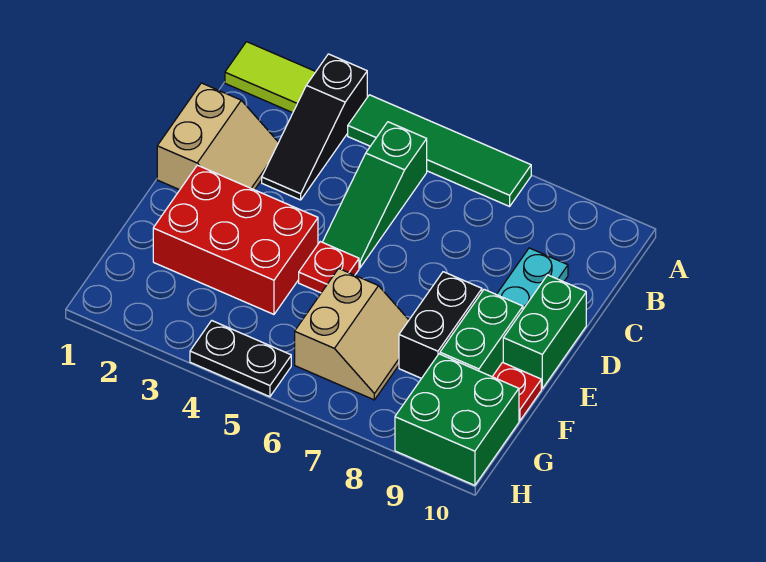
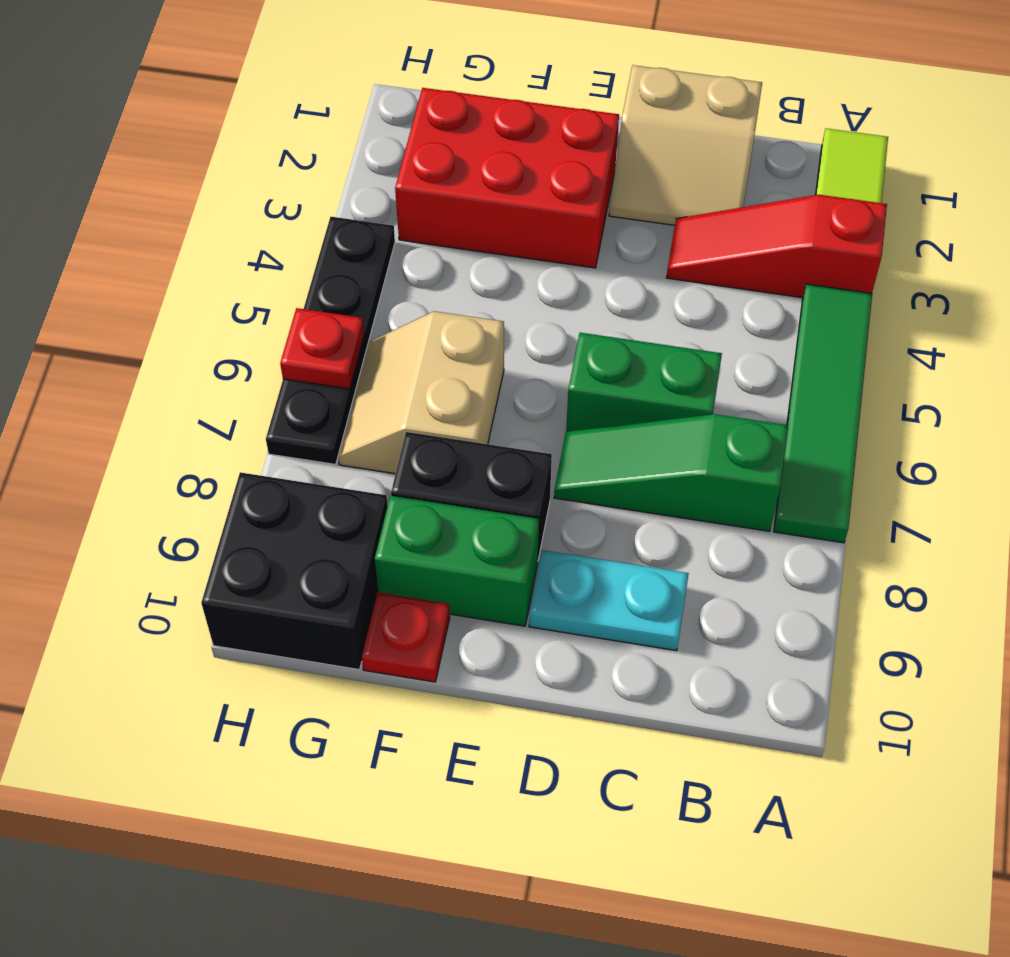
black 1x3 slope [262,54,367,200] -> red 1x3 slope [667,195,887,298]
green 1x3 slope [323,122,427,268] -> green 1x3 slope moved to [554,414,788,531]
green 1x2 brick [503,275,586,388] -> green 1x2 brick moved to [566,333,722,432]
red 2x3 brick [153,165,318,314] -> red 2x3 brick turned to [395,88,619,268]
red 1x1 plate [299,242,359,293] -> red 1x1 plate moved to [280,308,364,389]
tan 2x2 slope [295,268,409,400] -> tan 2x2 slope turned to [338,311,504,474]
green 2x2 brick [395,354,519,485] -> black 2x2 brick [201,472,388,670]
black 1x2 plate [190,321,291,397] -> black 1x4 plate [266,217,395,465]

